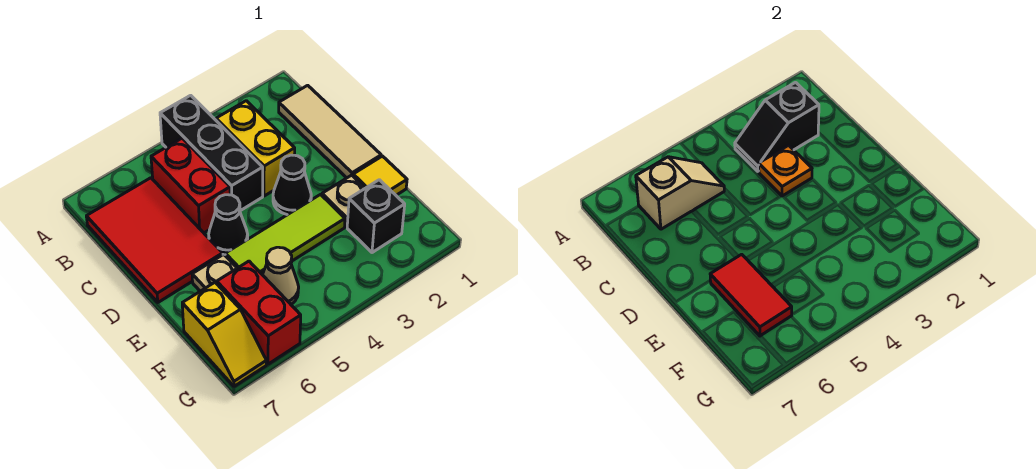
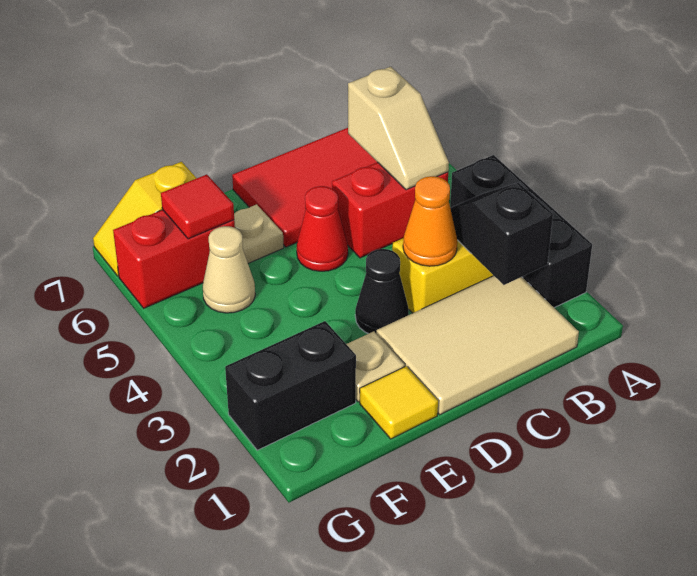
black 1x3 brick [160,95,263,211] -> black 1x3 brick turned to [450,155,592,308]
tan 1x3 tile [279,85,381,178] -> tan 2x3 tile [376,276,579,415]
orange 1x1 plate [759,145,812,196] -> orange 1x1 cone [403,176,457,266]
black 1x1 cone [209,195,248,255] -> red 1x1 cone [297,186,348,271]
lime 1x3 tile [225,195,345,275] -> none
red 1x2 tile [710,254,792,336] -> red 1x1 tile [161,174,234,239]
black 1x1 brick [347,180,405,253] -> black 1x2 brick [225,321,356,450]

